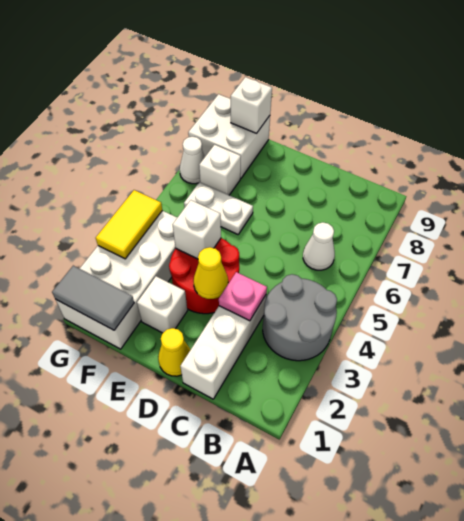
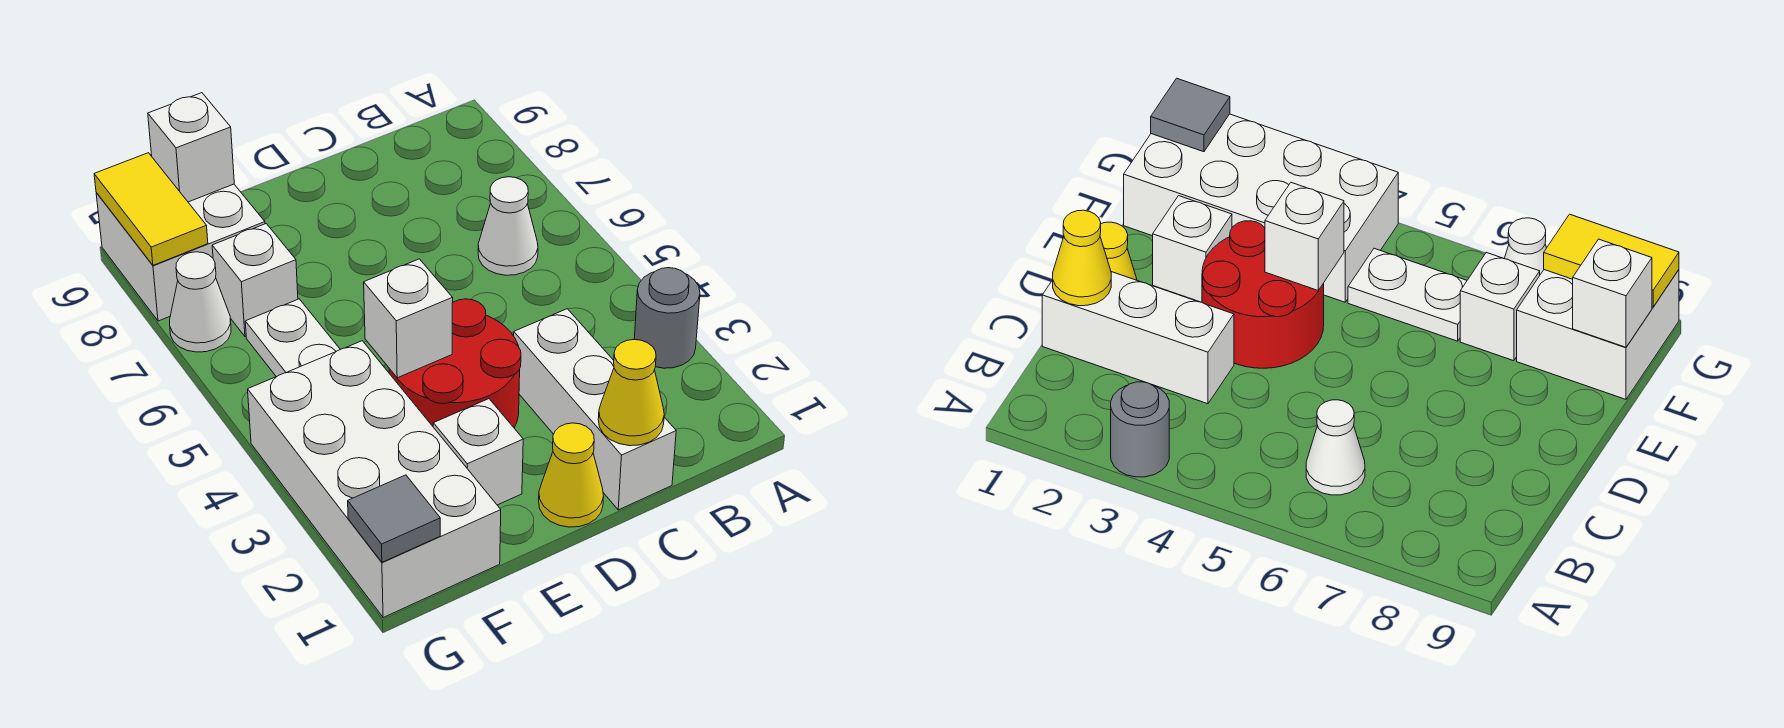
grey 2x2 round brick [263,274,337,361] -> grey 1x1 round brick [634,268,700,368]
pink 1x1 plate [219,272,267,321] -> none
yellow 1x1 cone [194,247,228,299] -> yellow 1x1 cone moved to [598,340,664,446]
white 1x2 plate [184,182,253,234] -> white 1x2 plate turned to [245,299,340,377]
grey 1x2 tile [52,266,134,330] -> grey 1x1 tile [348,475,440,562]
yellow 1x2 tile [96,190,162,259] -> yellow 1x2 tile moved to [94,153,208,265]

